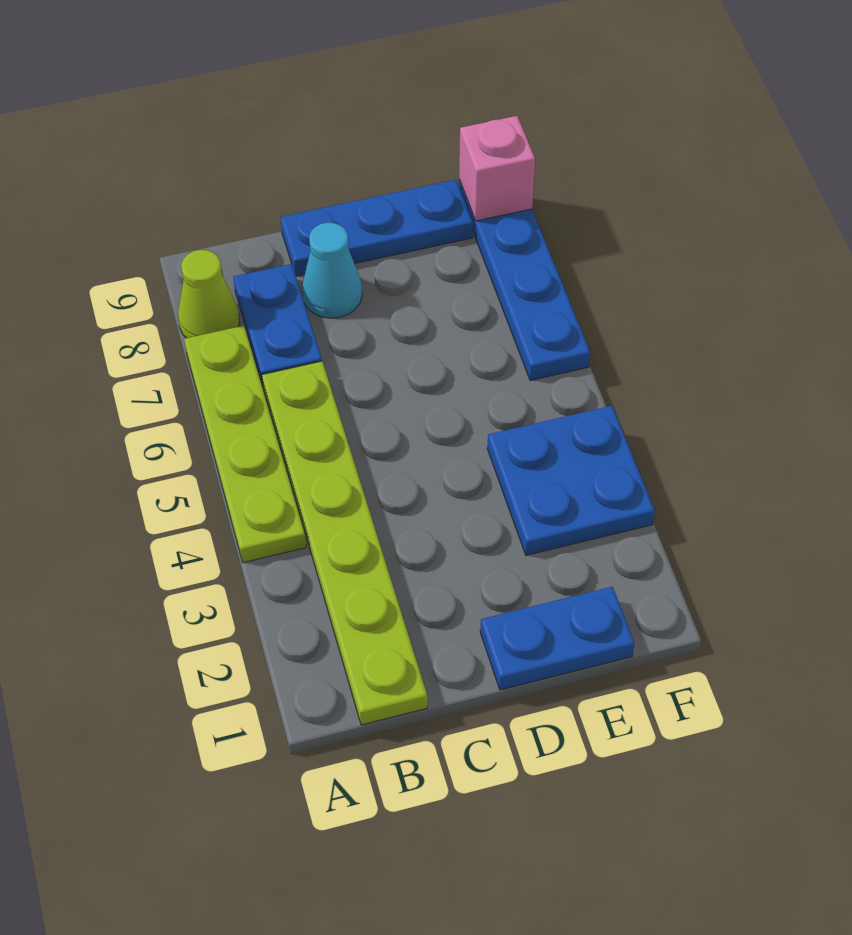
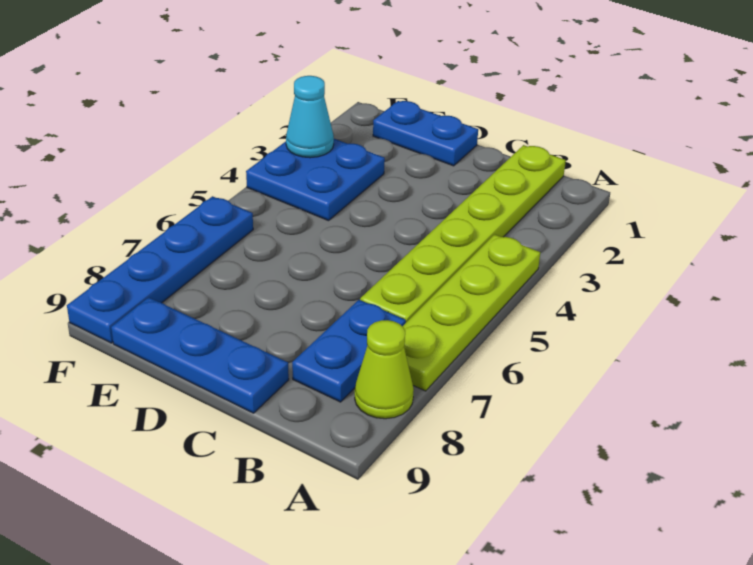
cyan 1x1 cone [302,223,362,318] -> cyan 1x1 cone moved to [286,76,334,158]
pink 1x1 brick [459,116,535,221] -> none

